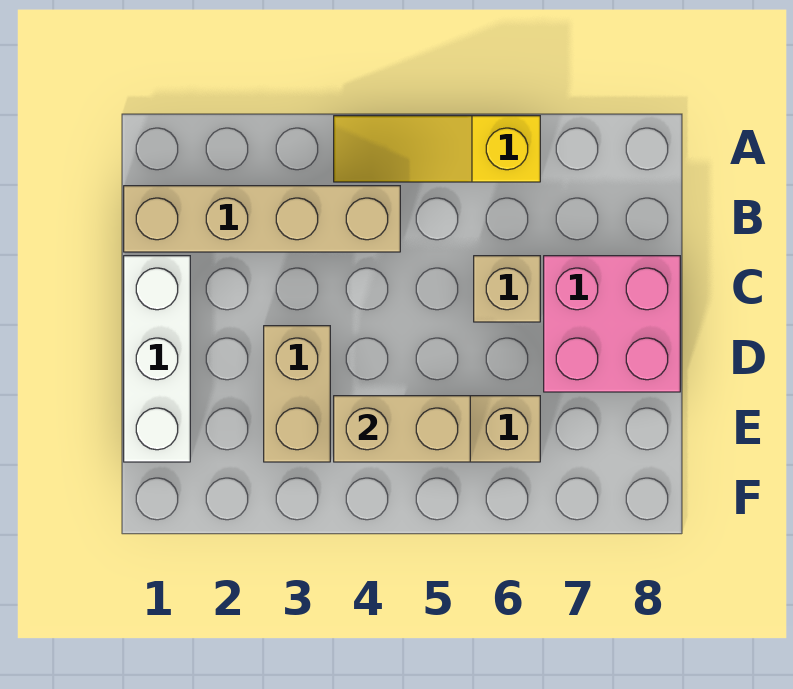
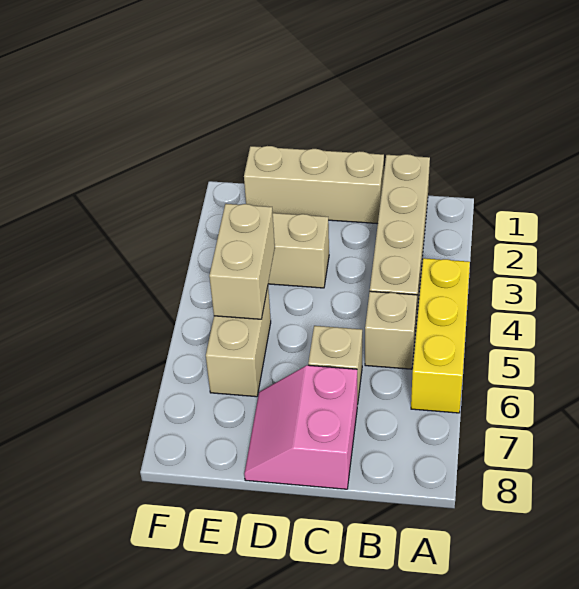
yellow 1x3 slope [334,116,540,182] -> yellow 1x3 brick [411,258,470,413]
none -> tan 1x1 brick [365,291,417,369]
white 1x3 brick [124,256,190,462] -> tan 1x3 brick [244,146,384,224]
pink 2x2 brick [544,256,680,392] -> pink 2x2 slope [244,365,357,489]

